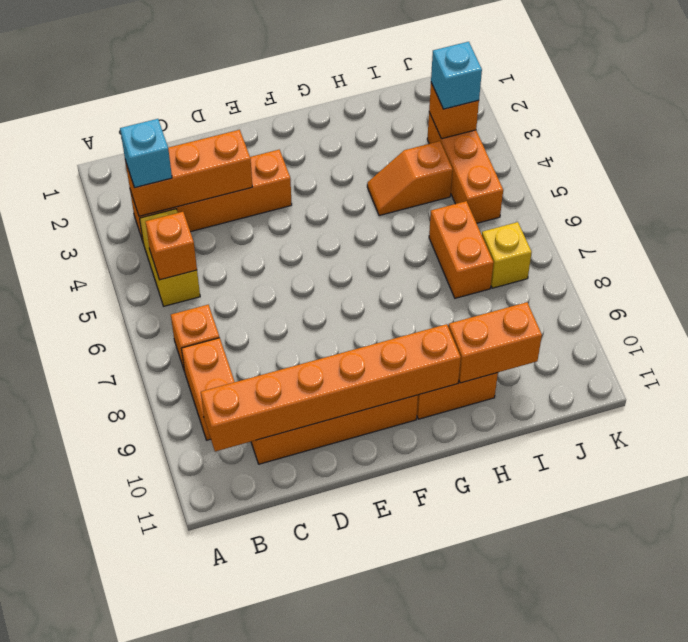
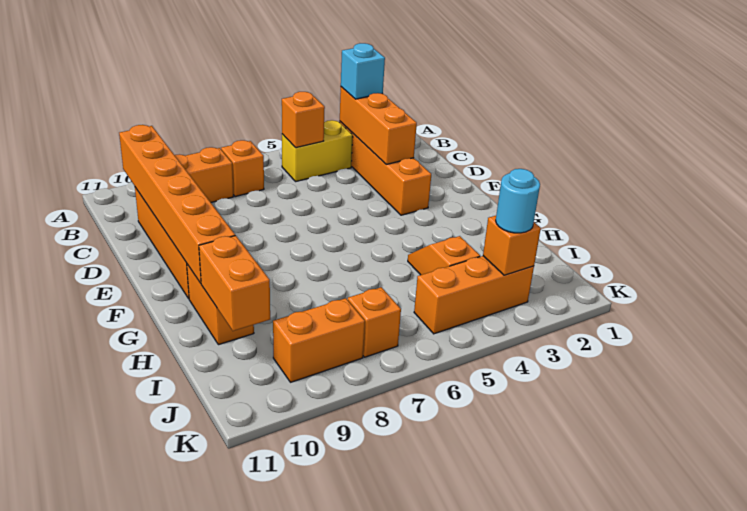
orange 1x2 brick [429,201,494,298] -> orange 1x2 brick moved to [273,298,365,382]
cyan 1x1 brick [431,42,482,109] -> cyan 1x1 round brick [496,169,540,233]
yellow 1x1 brick [482,222,532,288] -> orange 1x1 brick [348,287,401,357]

